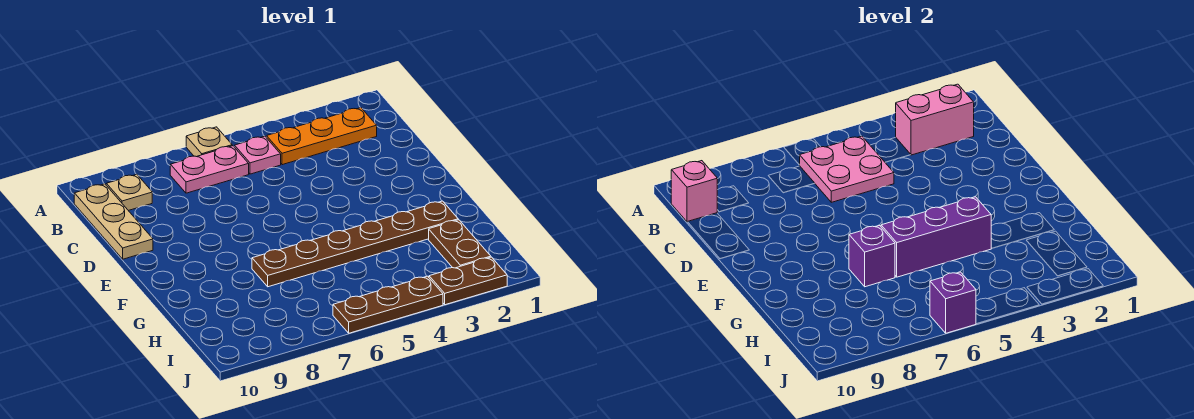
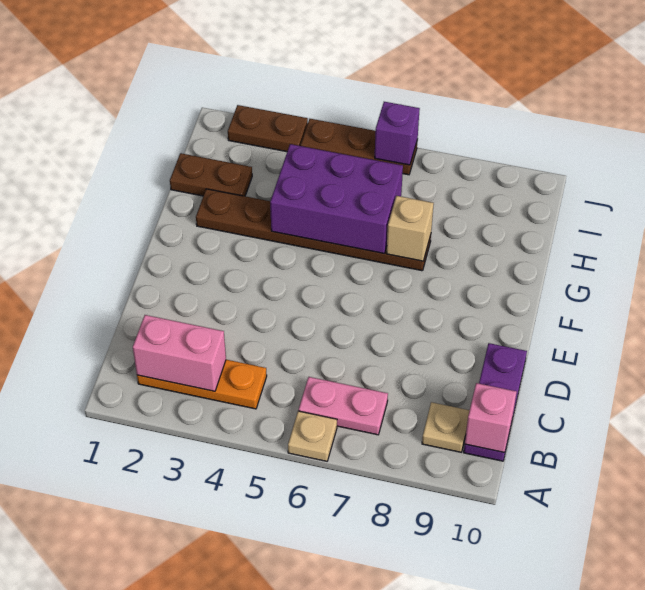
pink 1x1 plate [235,136,281,174] -> none
pink 2x2 plate [799,136,894,202] -> none
tan 1x3 plate [74,184,153,259] -> purple 1x3 plate [464,343,527,461]
purple 1x3 brick [881,197,992,277] -> purple 2x3 brick [270,144,403,254]
purple 1x1 brick [849,226,895,287] -> tan 1x1 brick [386,196,434,261]
brown 1x2 plate [429,220,491,268] -> brown 1x2 plate turned to [170,153,252,196]

